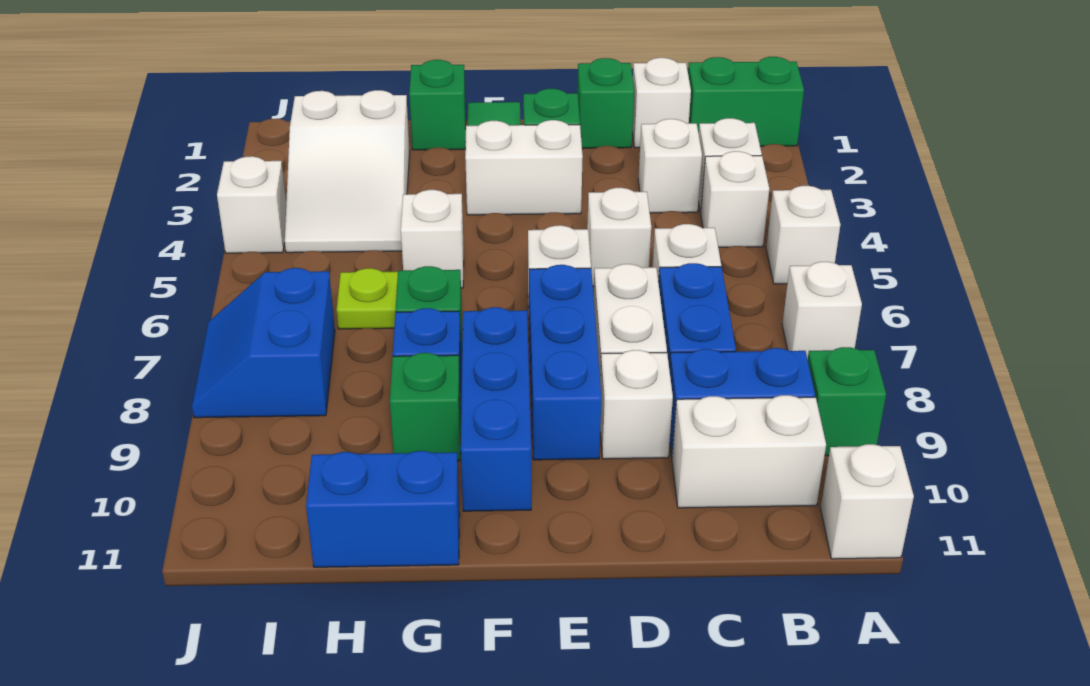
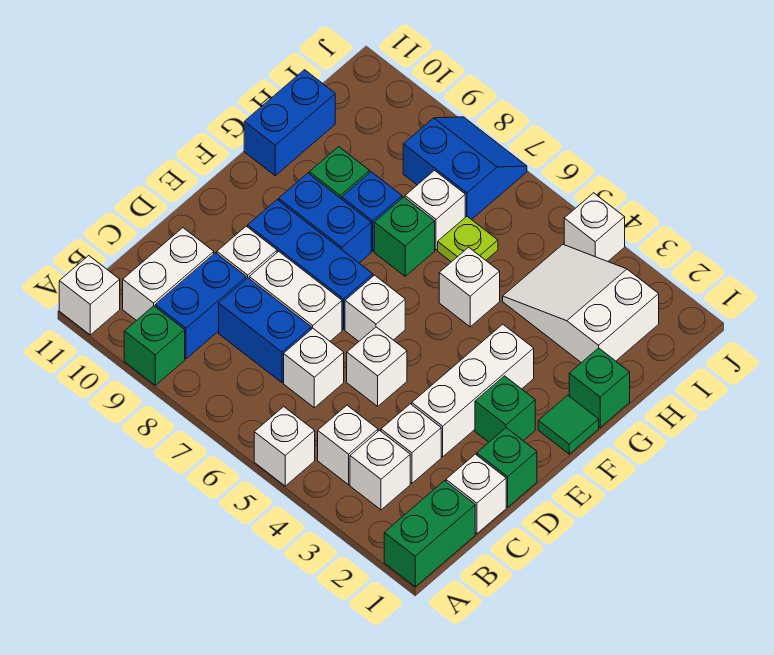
white 1x1 brick [782,262,862,359] -> white 1x1 brick moved to [405,171,465,250]
white 1x2 brick [465,120,583,215] -> white 1x3 brick [412,324,534,457]
blue 1x3 brick [461,307,531,511] -> blue 1x2 brick [279,173,371,263]

